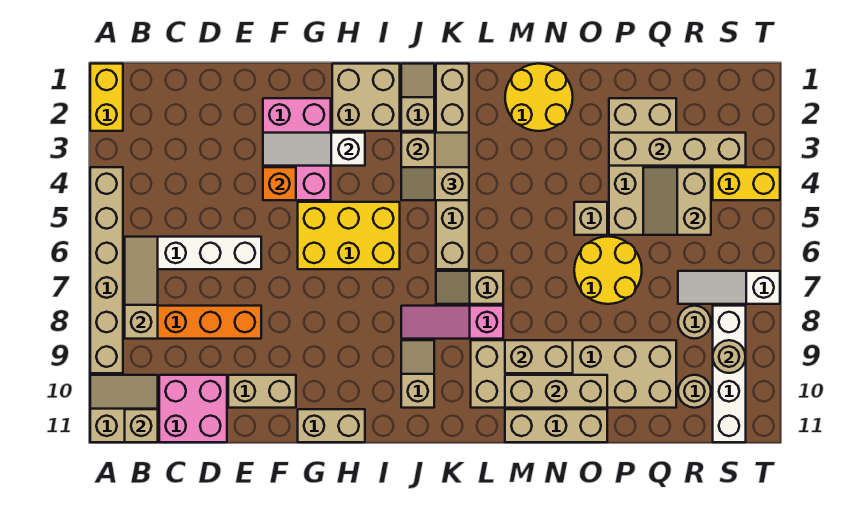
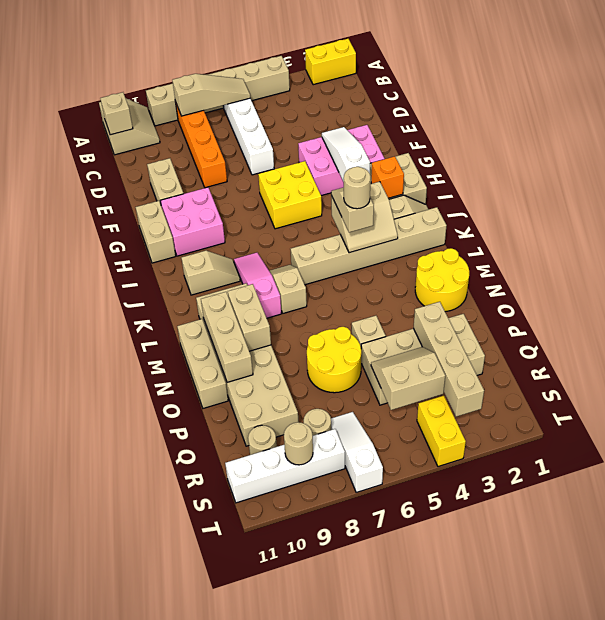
pink 2x2 brick [159,375,227,442] -> pink 2x2 brick moved to [160,187,225,256]
orange 1x1 brick [263,167,296,200] -> orange 1x1 brick moved to [371,156,404,198]
yellow 2x3 brick [298,202,400,269] -> yellow 2x2 brick [258,161,322,229]
none -> tan 1x1 round brick [344,167,370,209]

